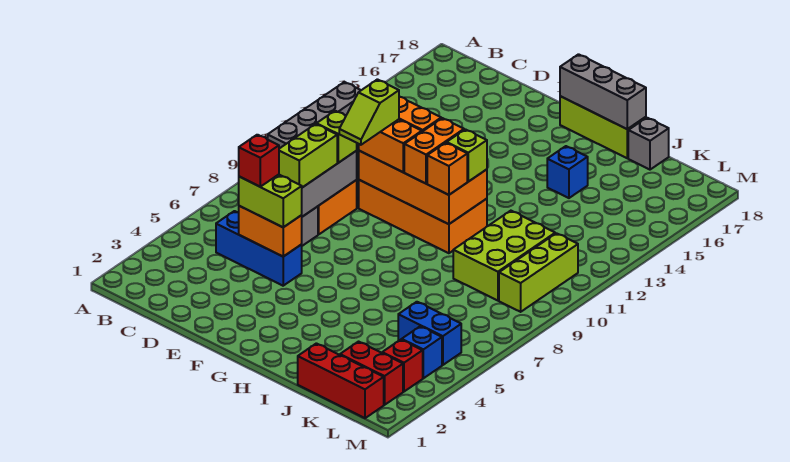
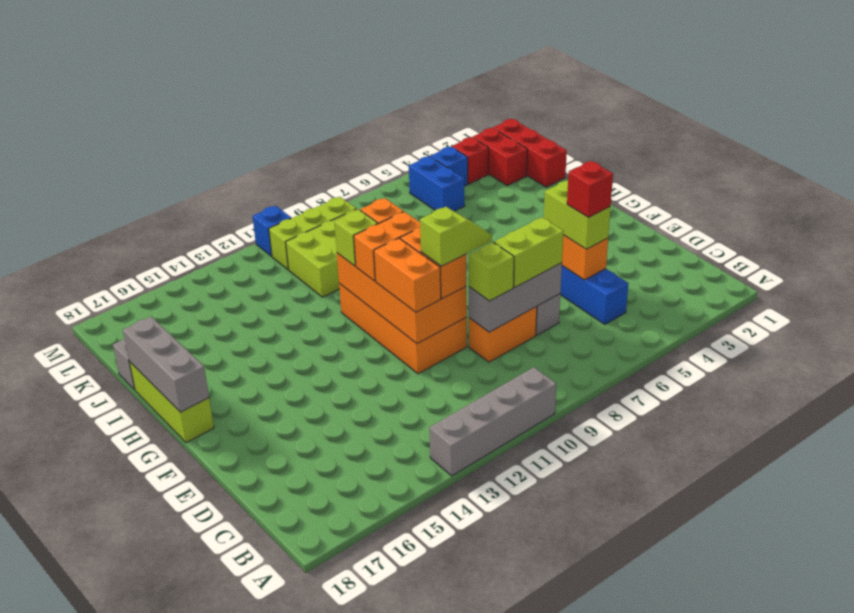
blue 1x1 brick [547,146,588,198] -> blue 1x1 brick moved to [253,206,291,256]

